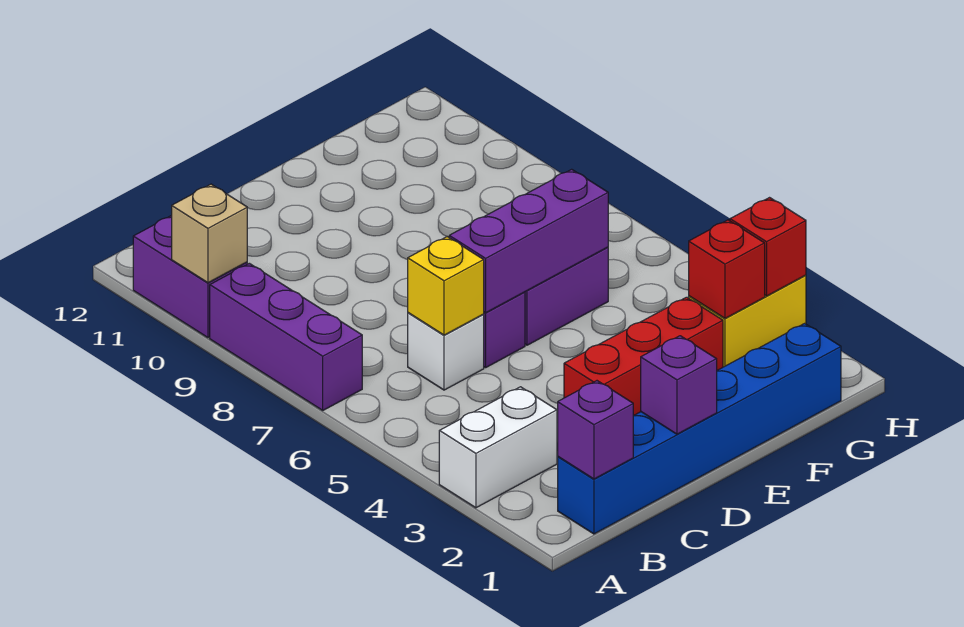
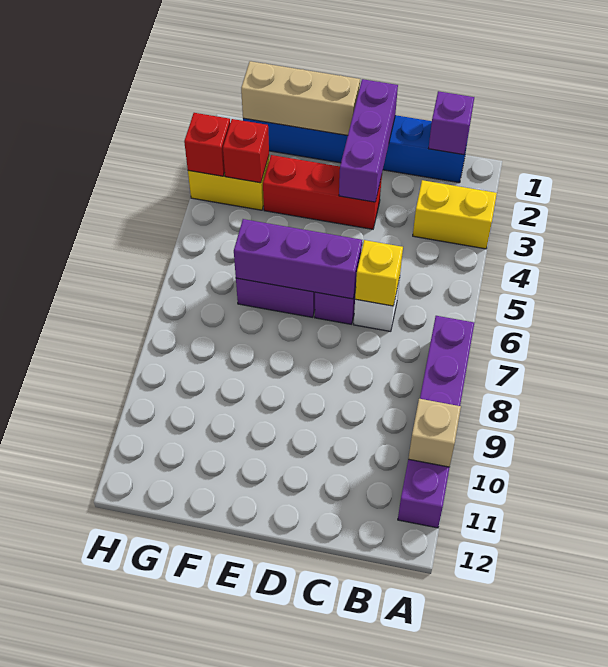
white 1x2 brick [439,387,557,508] -> yellow 1x2 brick [413,180,497,249]
purple 1x1 brick [641,336,717,434] -> purple 1x3 brick [339,79,398,202]
none -> tan 1x3 brick [241,61,360,135]

